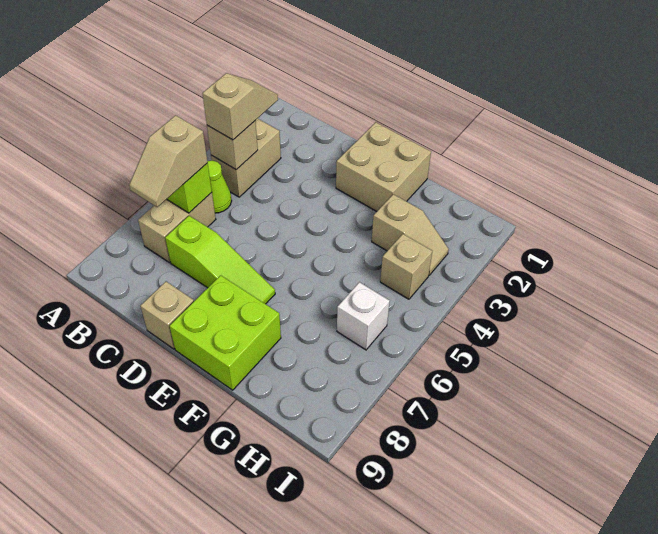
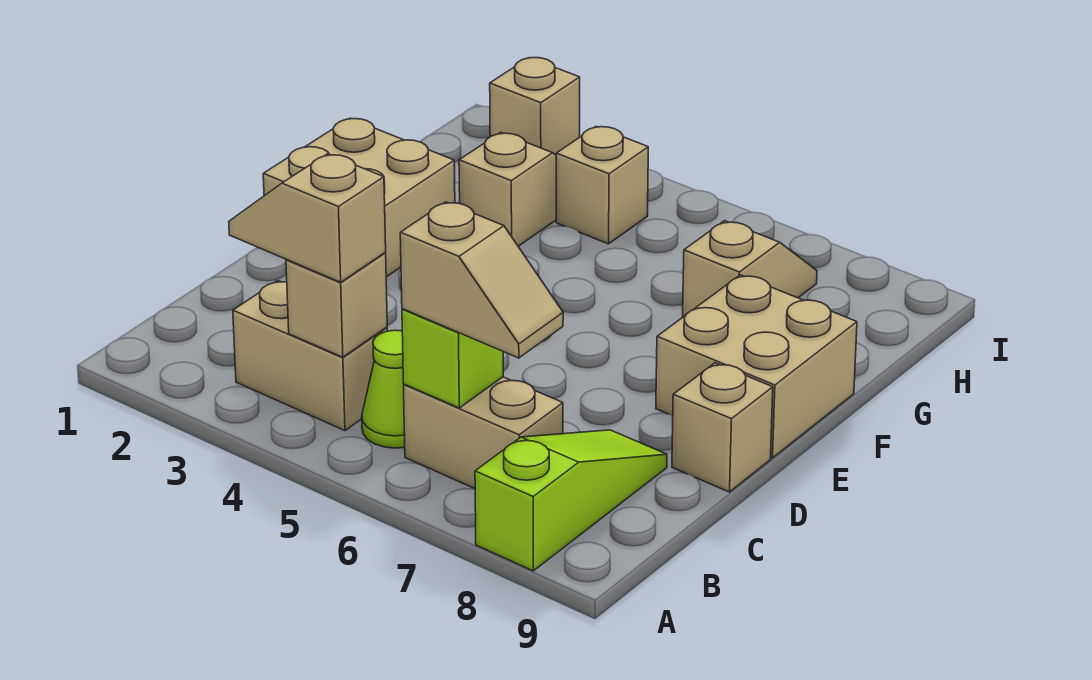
lime 1x3 slope [165,216,275,304] -> lime 1x3 slope moved to [475,430,667,571]
lime 2x2 brick [170,275,281,390] -> tan 2x2 brick [656,275,857,458]
none -> tan 1x2 slope [683,221,817,317]
white 1x1 brick [337,282,390,350] -> none
none -> tan 1x1 brick [490,58,580,155]

